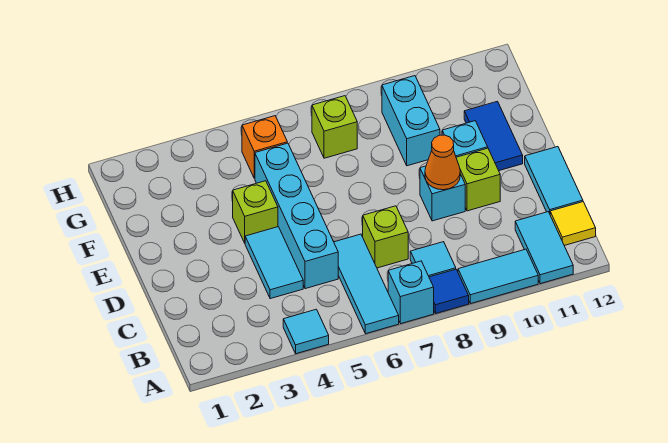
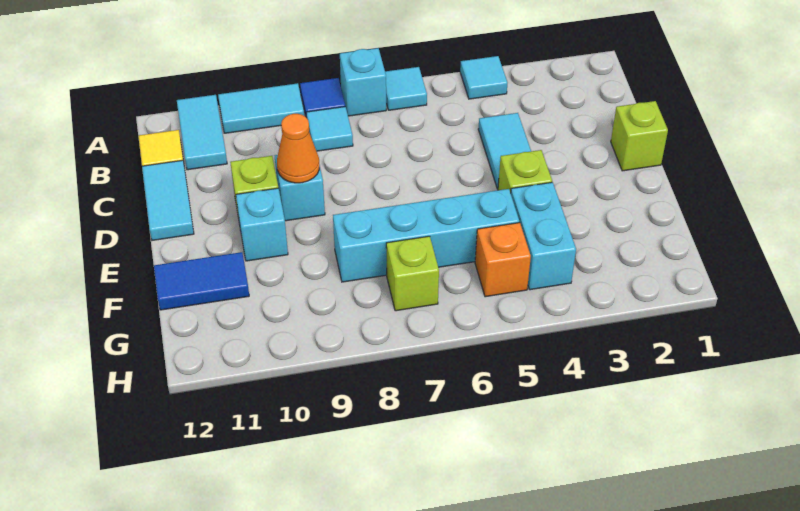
cyan 1x3 tile [334,234,399,334] -> cyan 1x1 tile [385,67,427,110]
cyan 1x4 brick [255,143,338,289] -> cyan 1x4 brick turned to [333,189,519,282]
lime 1x1 brick [363,206,408,268] -> lime 1x1 brick moved to [611,101,668,171]
blue 1x2 tile [464,101,523,171] -> blue 1x2 tile turned to [154,252,249,310]
cyan 1x2 brick [382,76,440,166] -> cyan 1x2 brick moved to [511,182,576,290]

